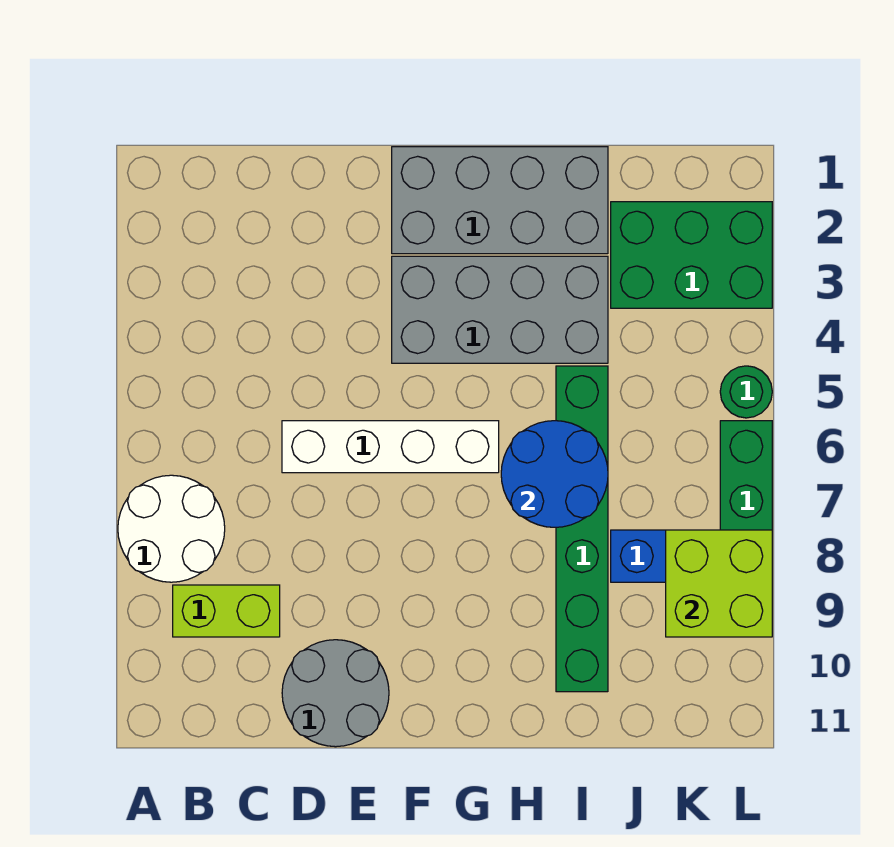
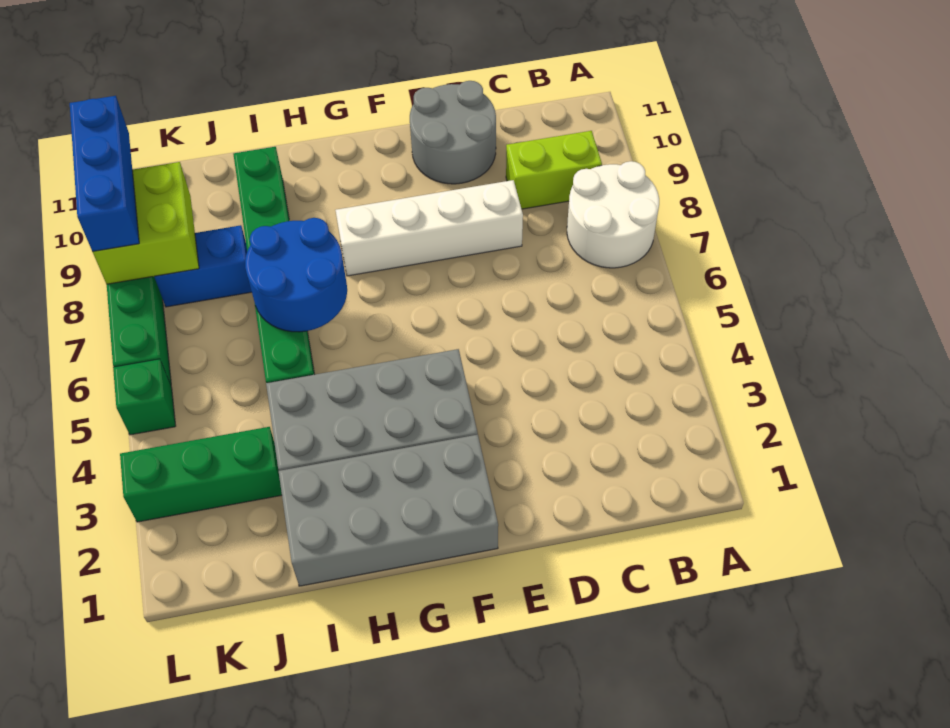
white 1x4 brick [282,421,499,473] -> white 1x4 brick moved to [335,180,523,276]
green 2x3 brick [611,202,772,308] -> green 1x3 brick [120,427,282,522]
green 1x1 round brick [720,366,772,418] -> green 1x1 brick [113,359,176,435]
none -> blue 1x3 brick [70,96,139,252]

